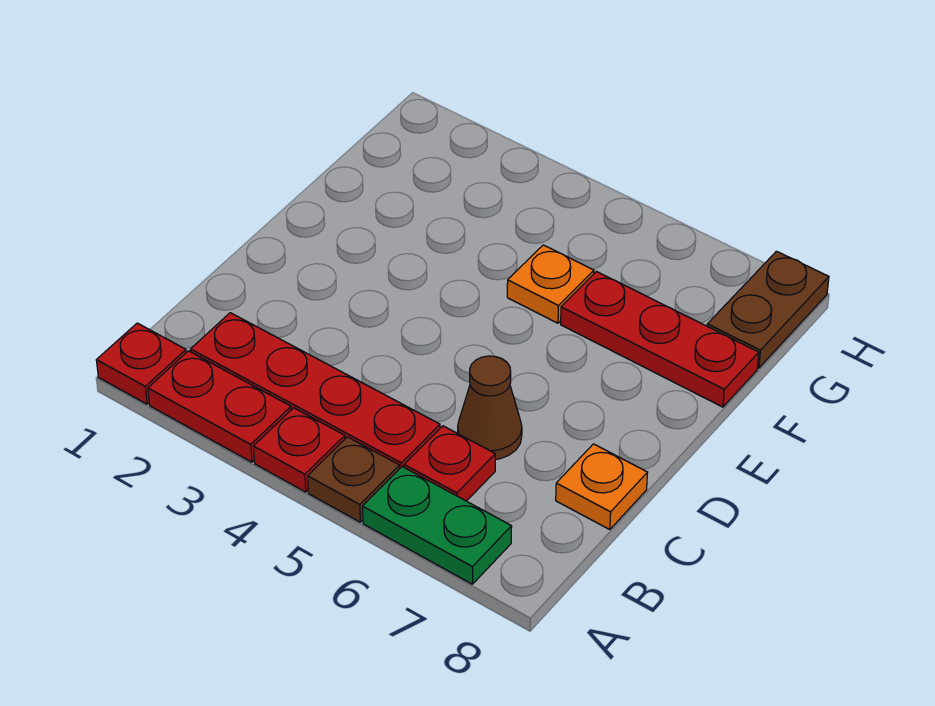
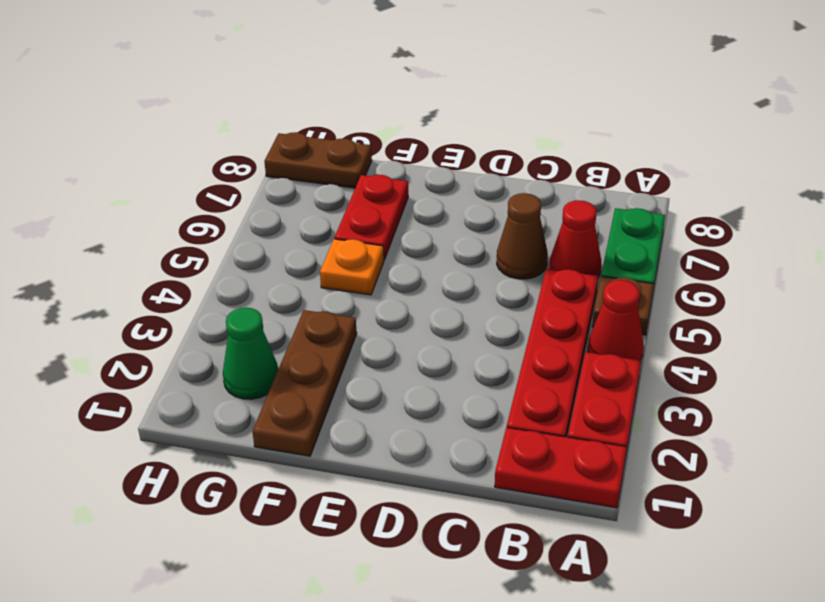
red 1x1 plate [96,323,186,404] -> red 1x2 plate [495,428,627,508]
red 1x1 plate [253,408,345,492] -> red 1x1 cone [588,280,644,360]
red 1x1 plate [404,426,495,501] -> red 1x1 cone [550,200,601,278]
orange 1x1 plate [556,444,648,530] -> none
none -> brown 1x3 plate [252,310,357,456]
red 1x3 plate [561,272,759,407] -> red 1x2 plate [335,175,408,260]
none -> green 1x1 cone [223,308,278,399]

